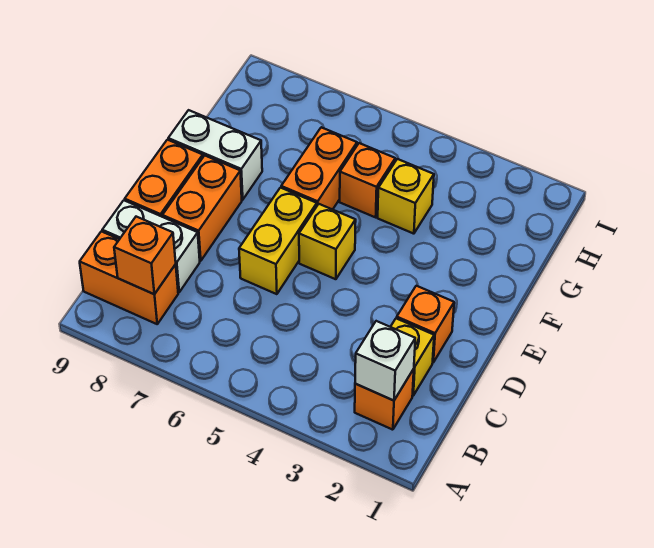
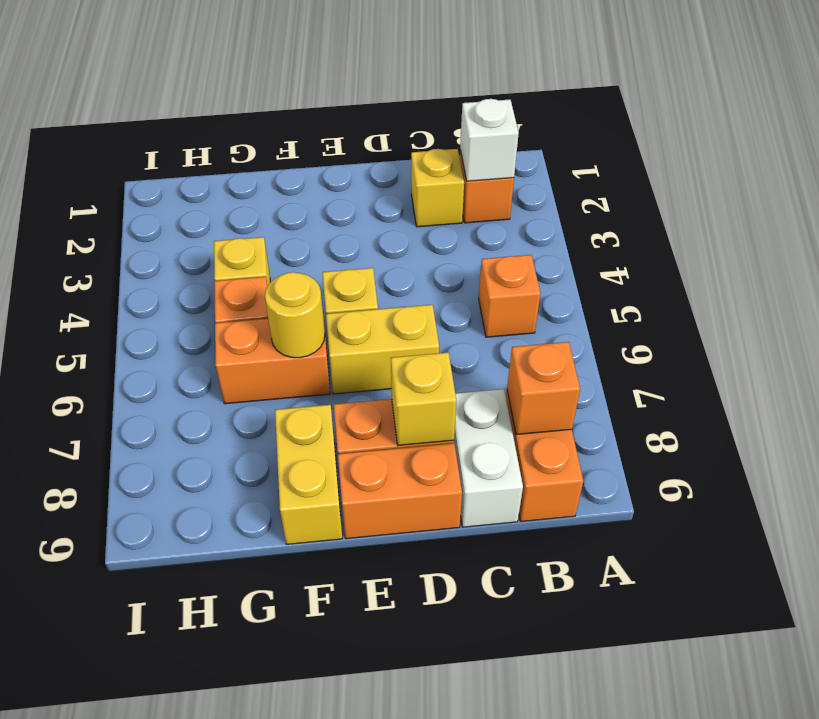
orange 1x1 brick [397,286,454,362] -> orange 1x1 brick moved to [479,255,540,337]
none -> yellow 1x1 brick [391,353,456,445]
none -> yellow 1x1 round brick [265,272,325,358]
white 1x2 brick [168,110,262,200] -> yellow 1x2 brick [275,405,342,544]

